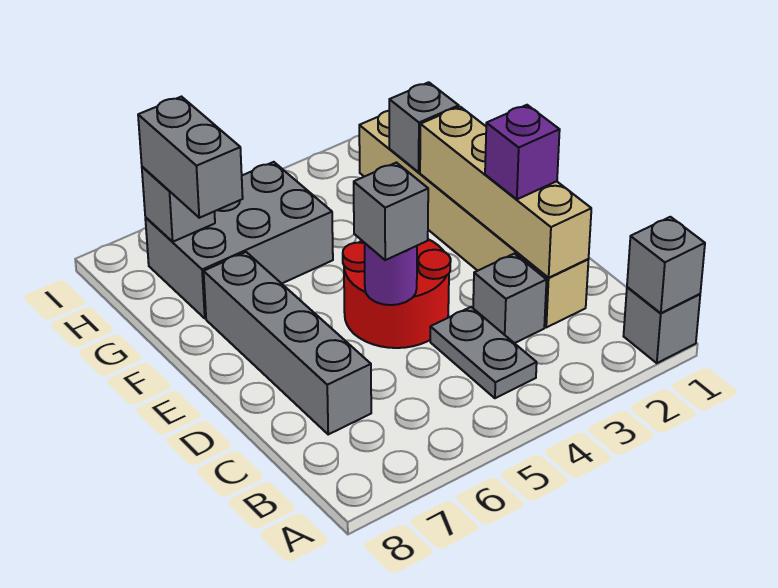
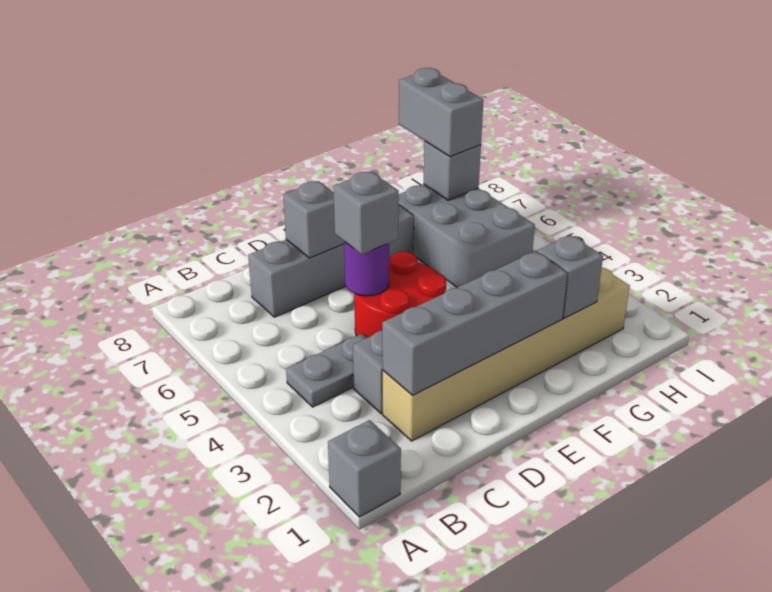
grey 1x1 brick [627,217,705,313] -> grey 1x1 brick moved to [283,181,344,258]
tan 1x4 brick [420,107,591,278] -> grey 1x4 brick [382,251,568,395]
purple 1x1 brick [485,105,560,199] -> none
grey 1x2 brick [138,97,243,218] -> grey 1x2 brick turned to [399,68,483,156]

